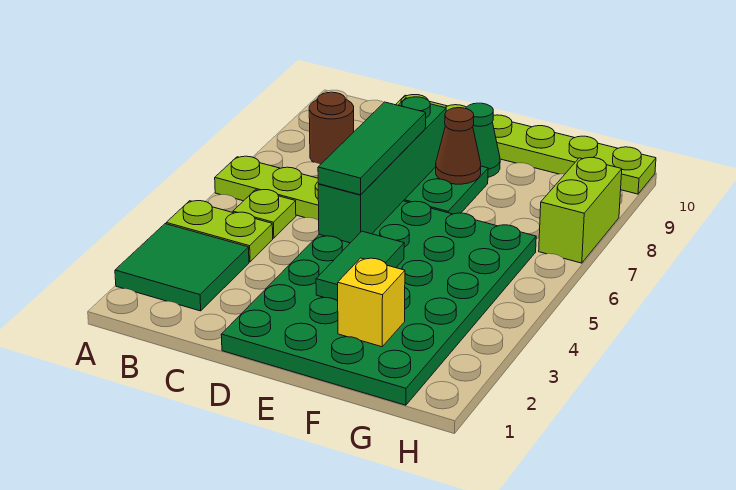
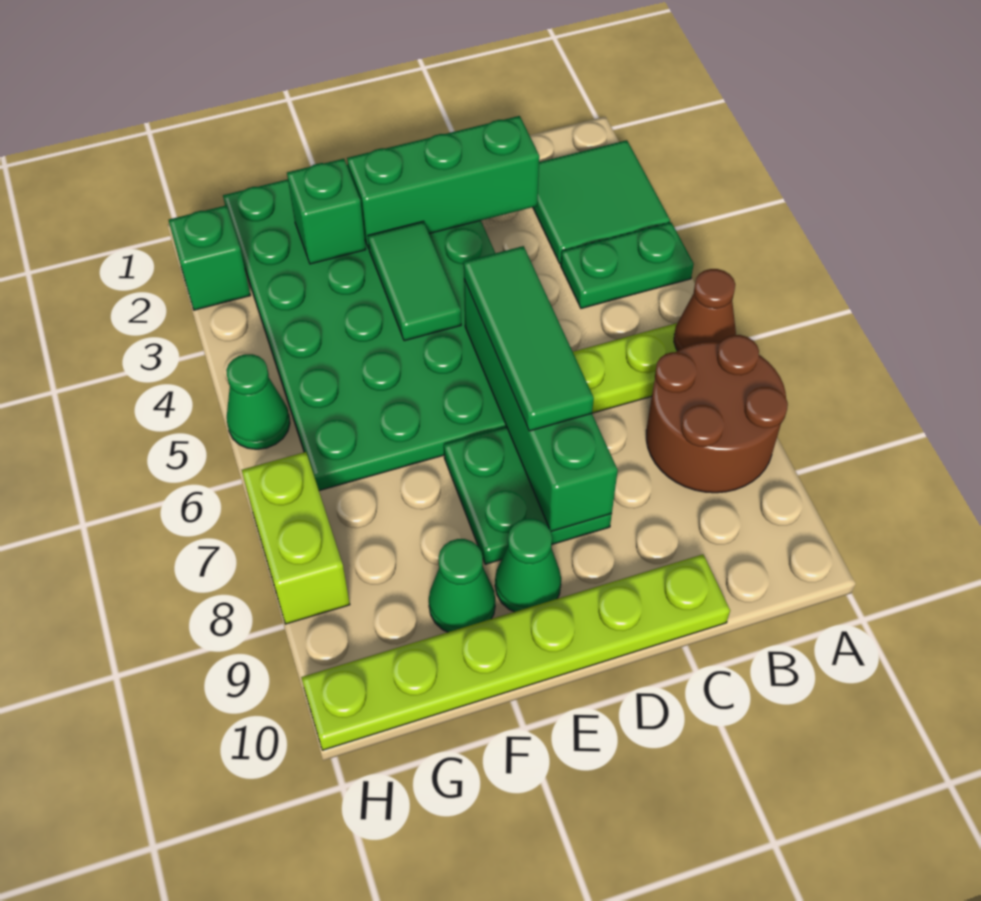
lime 1x2 plate [166,201,273,262] -> green 1x2 plate [561,222,694,308]
lime 1x1 plate [233,190,296,238] -> none
brown 1x1 round brick [309,92,354,164] -> brown 2x2 round brick [646,335,788,493]
none -> green 1x3 brick [347,116,539,248]
brown 1x1 cone [436,108,481,184] -> brown 1x1 cone moved to [674,269,736,351]
yellow 1x1 brick [338,258,405,347] -> green 1x1 brick [287,159,366,264]
none -> green 1x1 cone [429,539,495,632]
none -> green 1x1 brick [169,206,250,310]
none -> green 1x1 cone [226,354,290,449]

